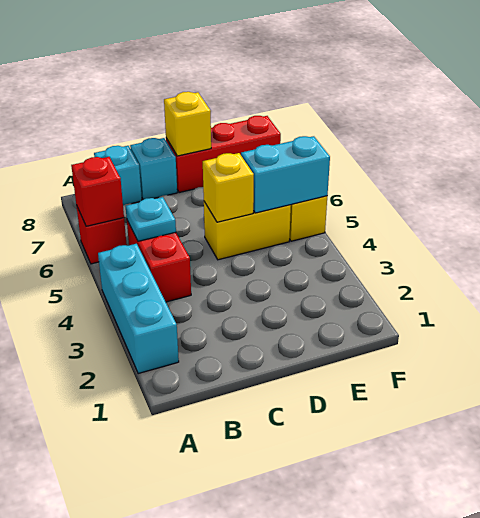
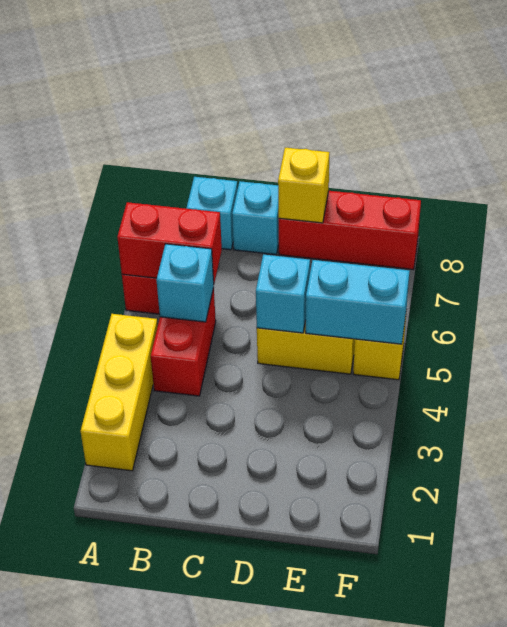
cyan 1x3 brick [98,244,179,374] -> yellow 1x3 brick [81,314,158,471]
red 1x1 brick [71,157,124,226] -> red 1x2 brick [117,202,222,283]
cyan 1x1 plate [126,197,176,241] -> cyan 1x1 brick [156,244,214,322]
yellow 1x1 brick [203,153,254,222] -> cyan 1x1 brick [256,254,310,333]

